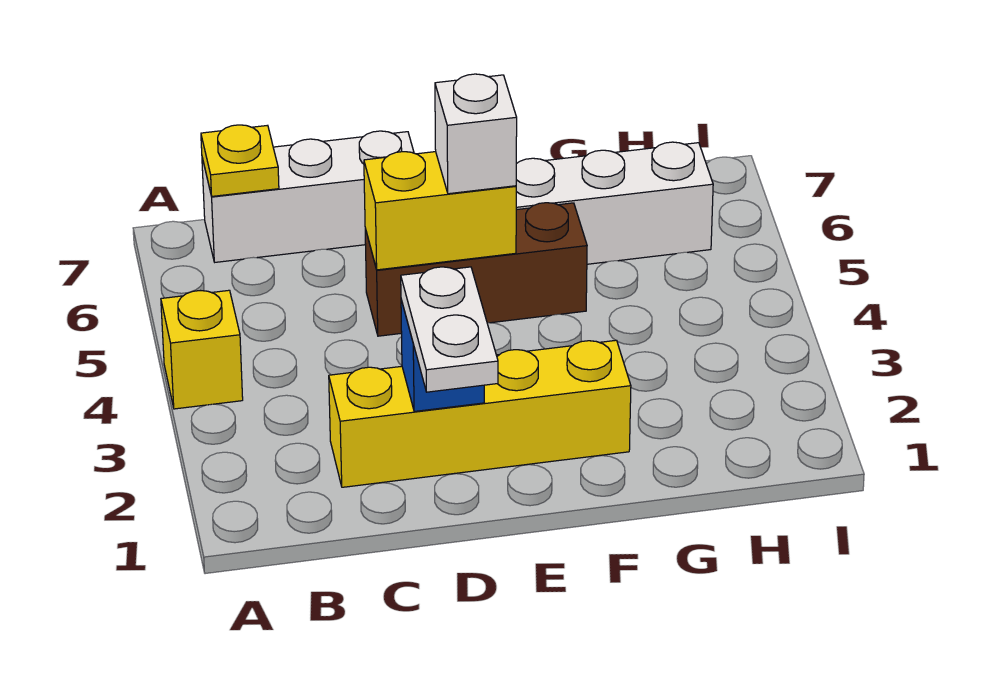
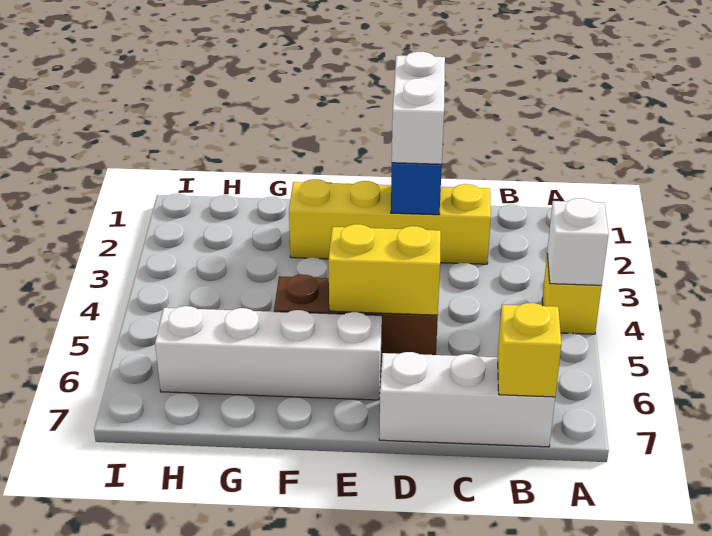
yellow 1x1 plate [201,125,279,196] -> yellow 1x1 brick [498,303,561,397]
white 1x2 plate [401,267,498,392] -> white 1x2 brick [392,52,445,164]
white 1x1 brick [435,74,517,194] -> white 1x1 brick moved to [547,198,609,285]

